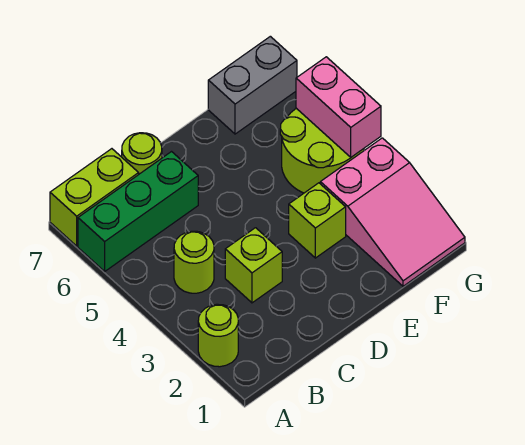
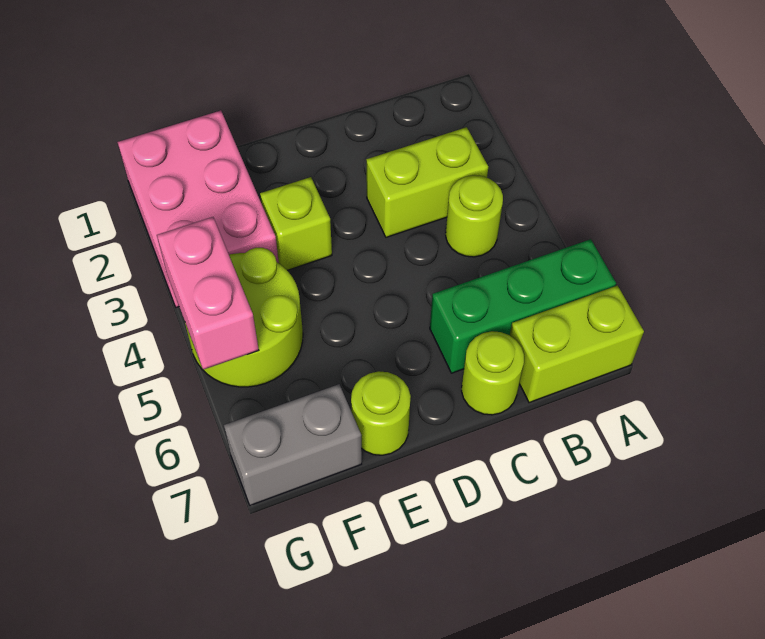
lime 1x1 round brick [198,304,238,367] -> lime 1x1 round brick moved to [351,371,411,455]
lime 1x1 brick [225,228,282,303] -> lime 1x2 brick [366,127,488,237]
pink 2x3 slope [320,138,465,286] -> pink 2x3 brick [117,110,279,307]

